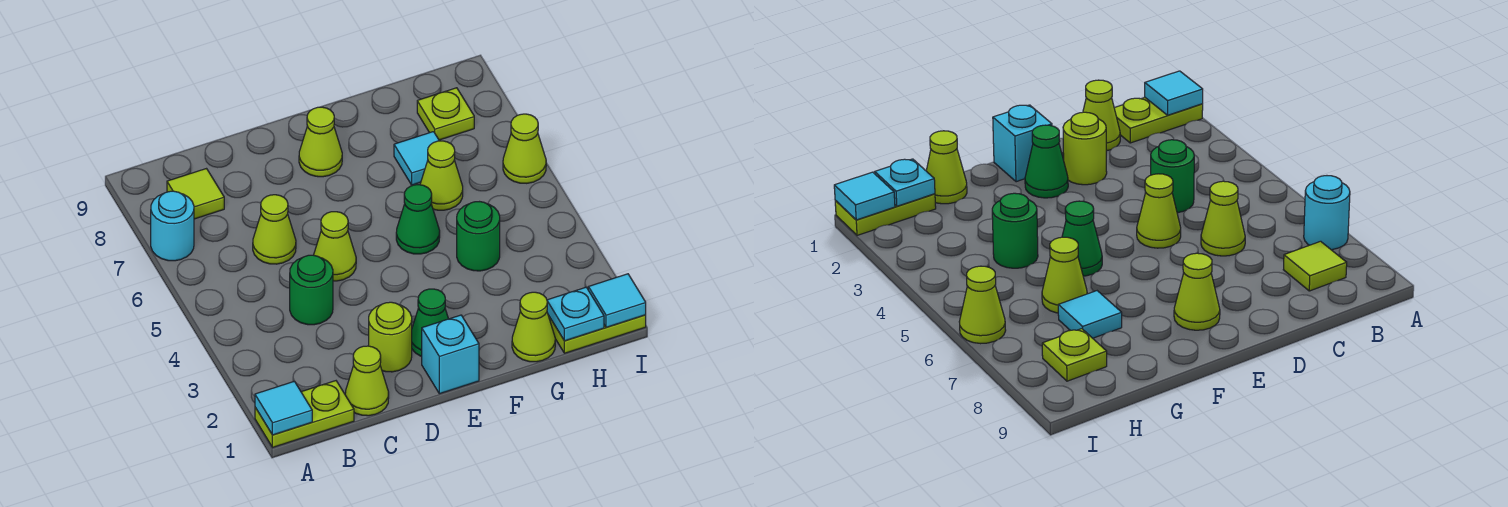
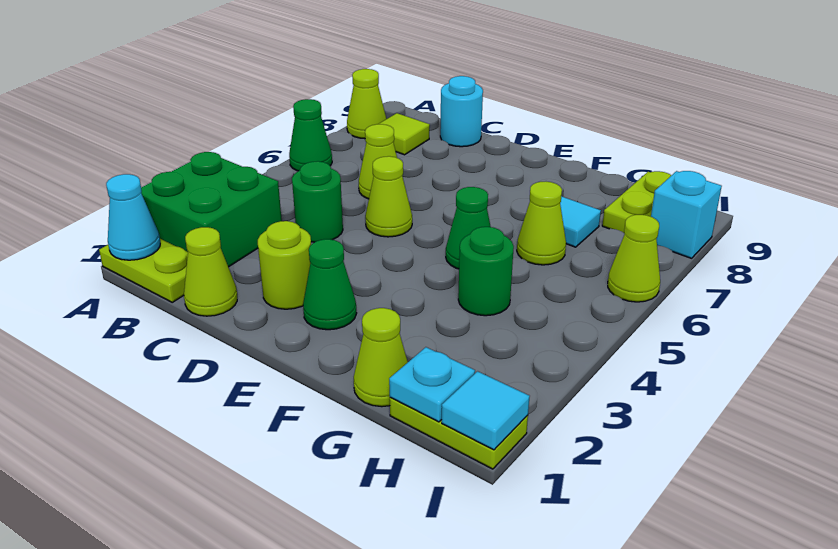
cyan 1x1 tile [255,381,312,435] -> cyan 1x1 cone [106,174,160,260]
none -> green 2x2 brick [141,152,282,267]
none -> green 1x1 cone [289,99,332,171]
cyan 1x1 round brick [151,191,194,261] -> cyan 1x1 round brick moved to [440,76,483,147]
cyan 1x1 brick [422,315,479,394] -> cyan 1x1 brick moved to [651,171,722,258]
lime 1x1 cone [299,107,342,177] -> lime 1x1 cone moved to [347,69,386,139]
lime 1x1 plate [417,88,474,140] -> lime 1x2 plate [602,171,671,233]

